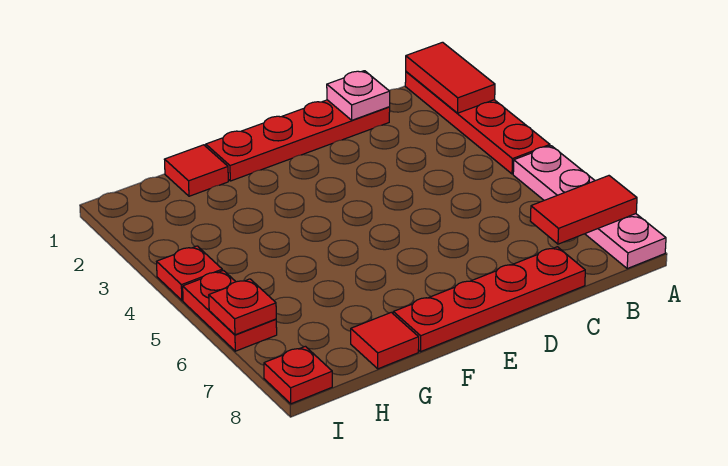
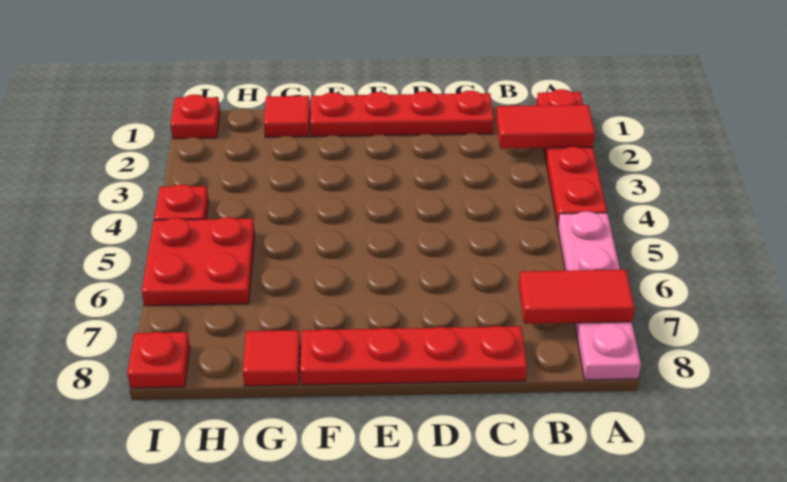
red 1x2 tile [406,42,495,113] -> red 1x2 tile turned to [496,105,595,149]
pink 1x1 plate [327,71,390,120] -> none
red 1x2 plate [183,271,277,351] -> red 2x2 plate [142,217,255,306]
red 1x1 plate [209,279,276,335] -> red 1x1 plate moved to [170,95,220,139]

